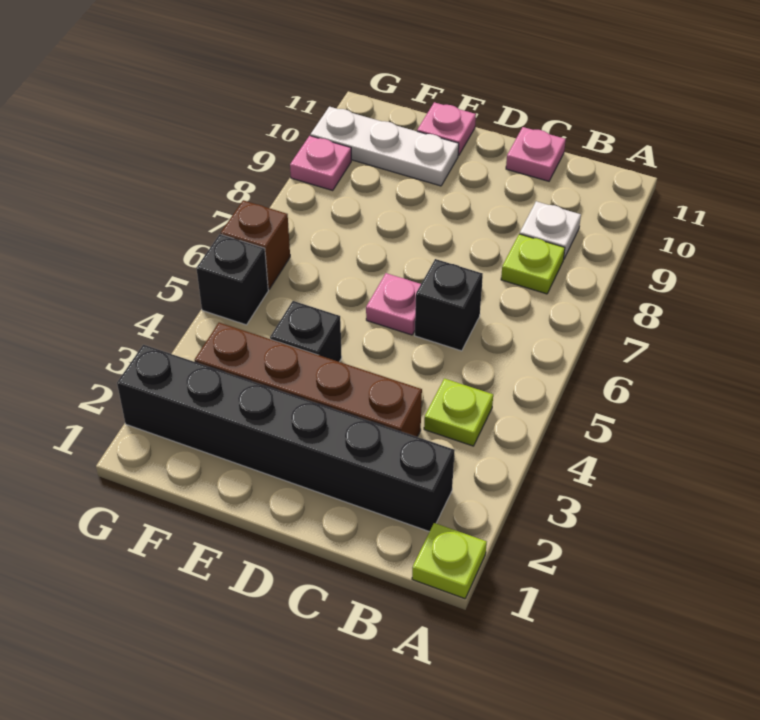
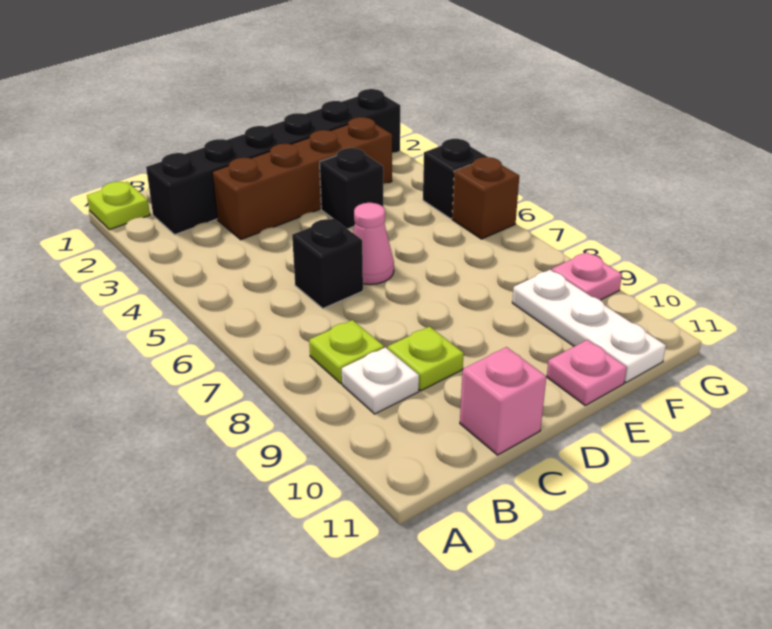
lime 1x1 plate [424,378,493,446] -> lime 1x1 plate moved to [388,327,464,391]
pink 1x1 plate [506,127,566,181] -> pink 1x1 brick [460,347,546,455]
pink 1x1 plate [366,273,421,335] -> pink 1x1 cone [353,203,394,285]
white 1x3 plate [310,107,459,186] -> white 1x3 plate turned to [512,270,666,383]

